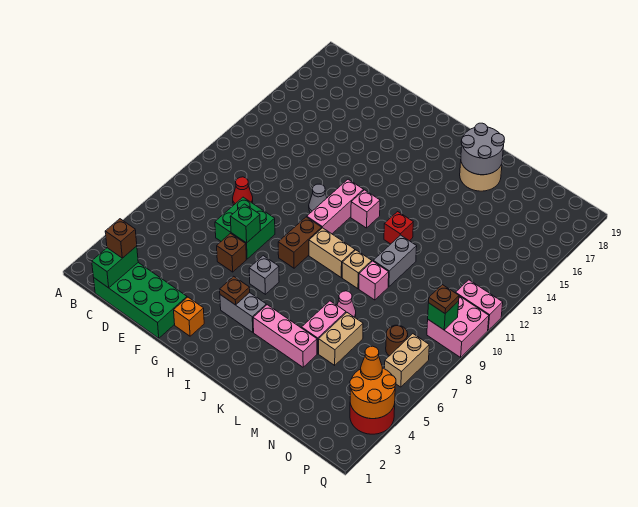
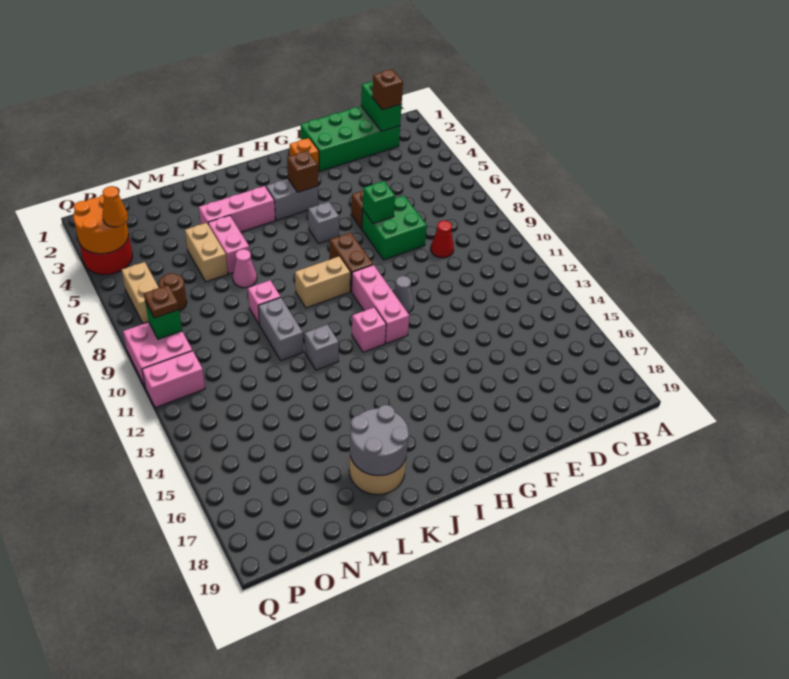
brown 1x1 plate [220,276,250,305] -> brown 1x1 brick [287,151,318,192]
tan 1x1 brick [342,250,372,289] -> none
red 1x1 brick [384,212,413,244] -> grey 1x1 brick [305,324,339,370]

